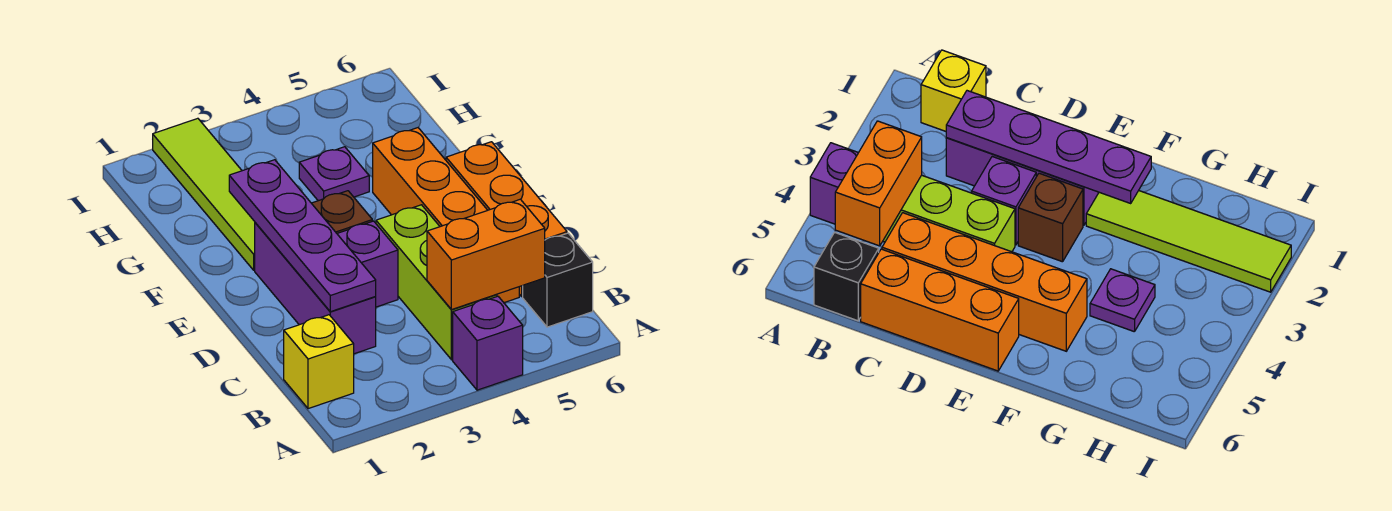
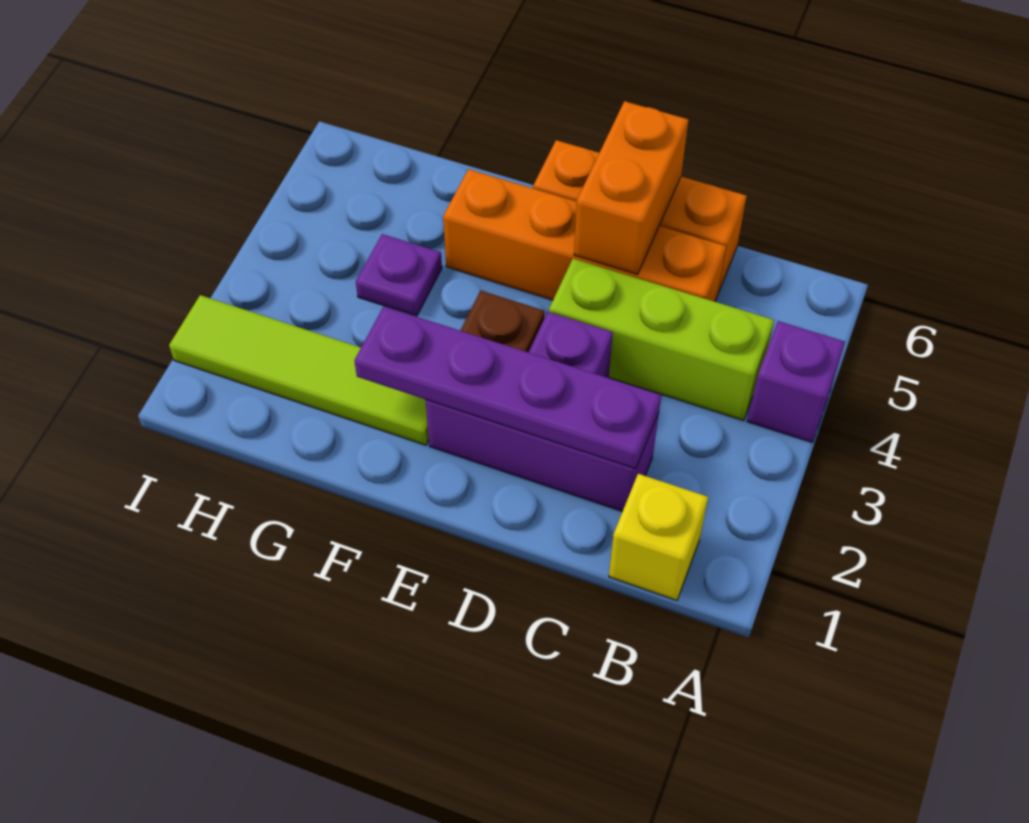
orange 1x2 brick [427,199,545,310] -> orange 1x2 brick moved to [574,101,688,275]
black 1x1 brick [523,233,593,327] -> none

